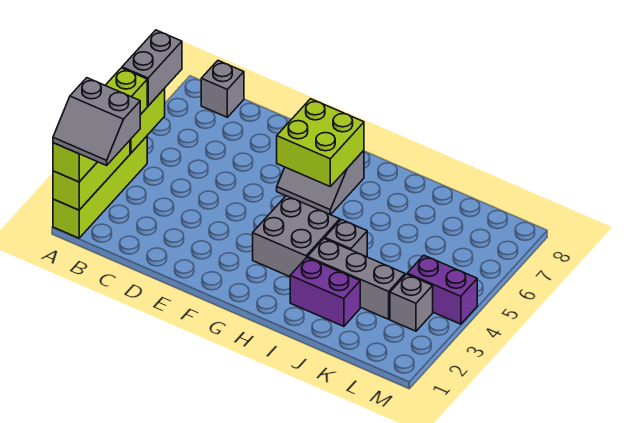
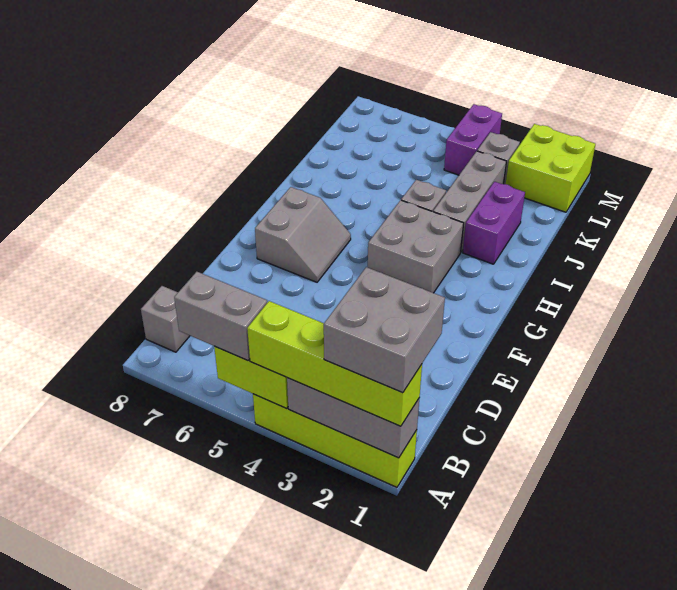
lime 1x3 brick [53,141,130,210] -> grey 1x3 brick [287,378,419,458]
grey 2x2 slope [53,78,140,165] -> grey 2x2 brick [324,267,445,393]
lime 2x2 brick [277,99,364,186] -> lime 2x2 brick moved to [506,124,595,212]

